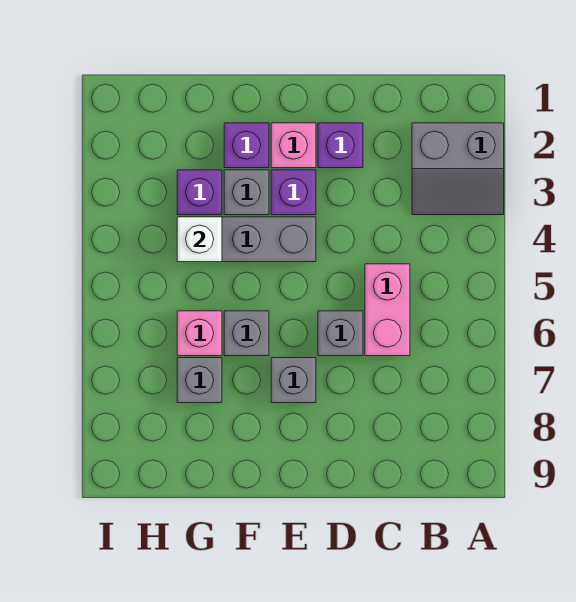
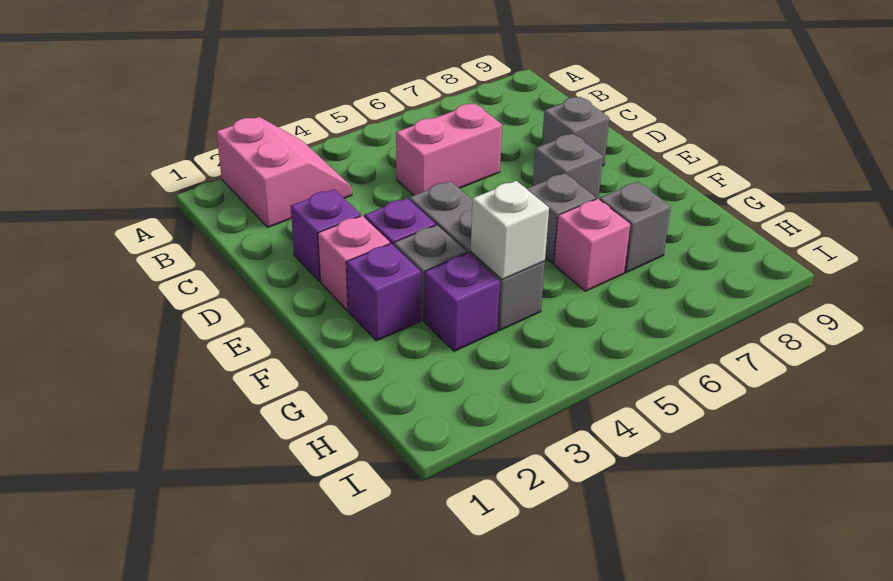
grey 2x2 slope [412,123,504,215] -> pink 2x2 slope [216,117,352,227]
grey 1x1 brick [318,311,363,356] -> grey 1x1 brick moved to [542,97,609,166]

